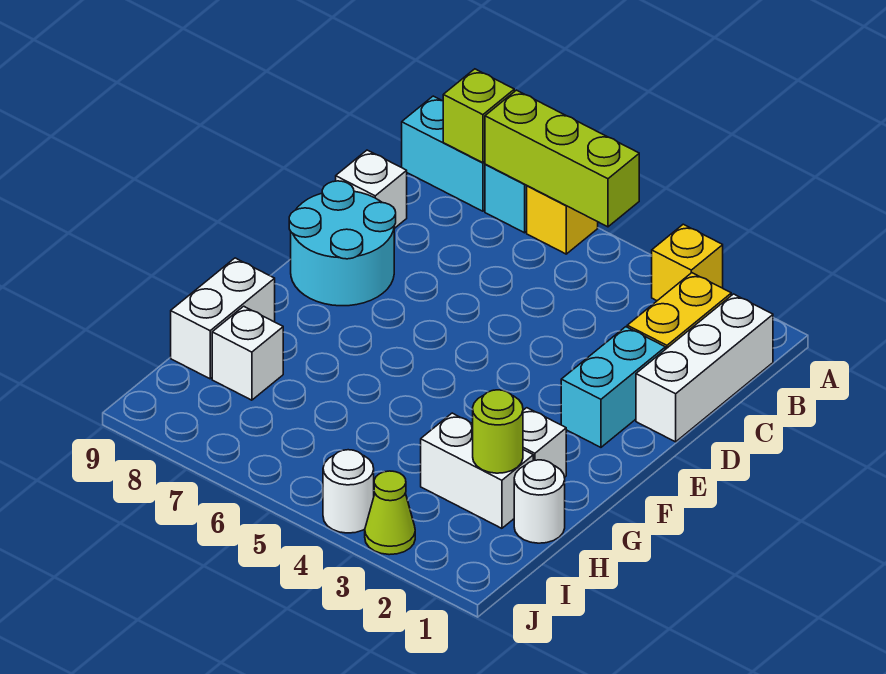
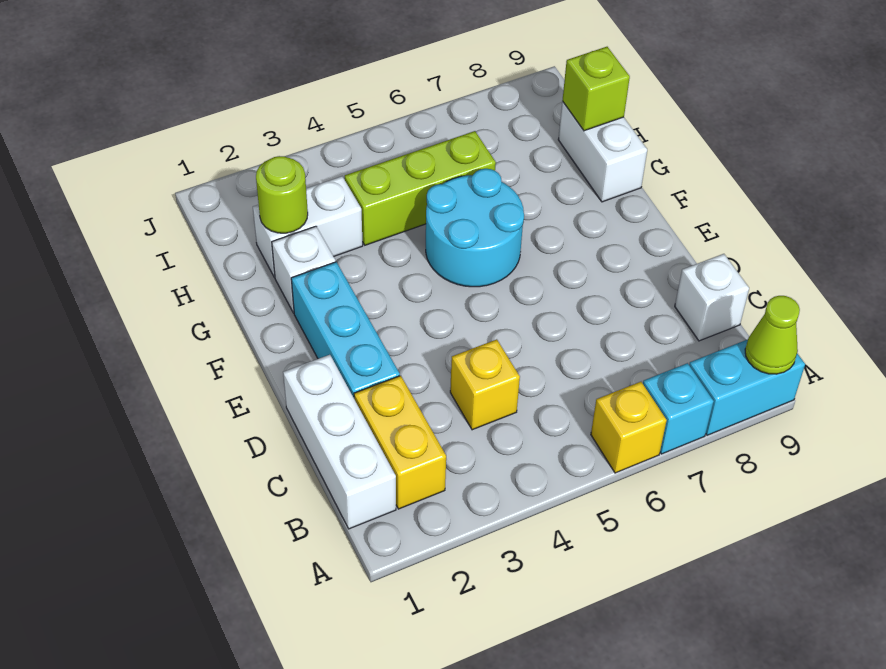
yellow 1x1 brick [652,224,723,301] -> yellow 1x1 brick moved to [450,339,520,430]
lime 1x3 brick [485,90,639,227] -> lime 1x3 brick moved to [345,131,496,245]
lime 1x1 brick [443,69,514,163] -> lime 1x1 brick moved to [562,47,630,131]
cyan 1x2 brick [561,327,665,447] -> cyan 1x3 brick [291,262,400,398]
cyan 2x2 round brick [289,181,396,306] -> cyan 2x2 round brick moved to [426,169,524,287]
white 1x1 round brick [514,460,565,543] -> none
white 1x1 brick [212,306,283,400] -> none
lime 1x1 cone [365,471,415,555] -> lime 1x1 cone moved to [745,296,800,374]
white 1x1 round brick [323,450,374,533] -> none

